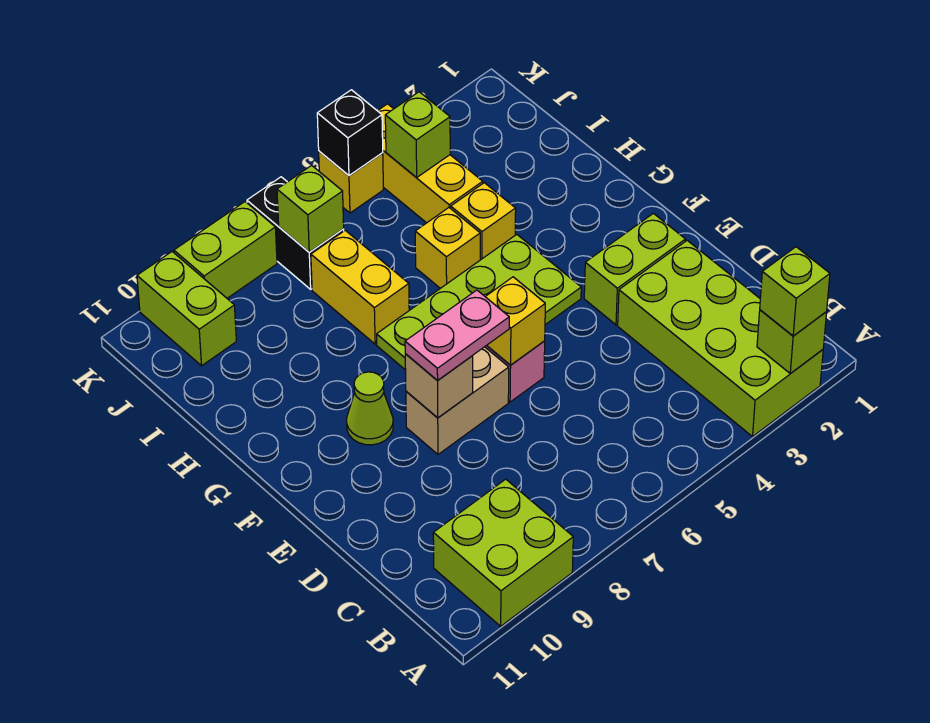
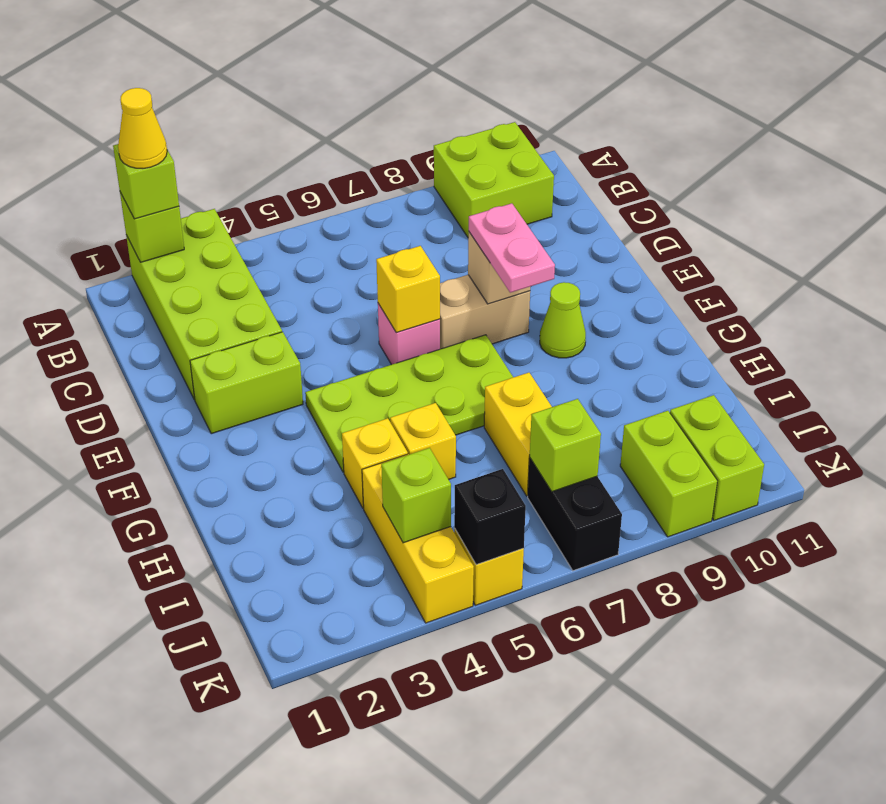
none -> yellow 1x1 cone [118,88,167,169]
pink 1x2 plate [405,290,509,380] -> pink 1x2 plate turned to [469,203,555,293]
lime 1x2 brick [174,202,277,298] -> lime 1x2 brick turned to [620,411,717,537]

